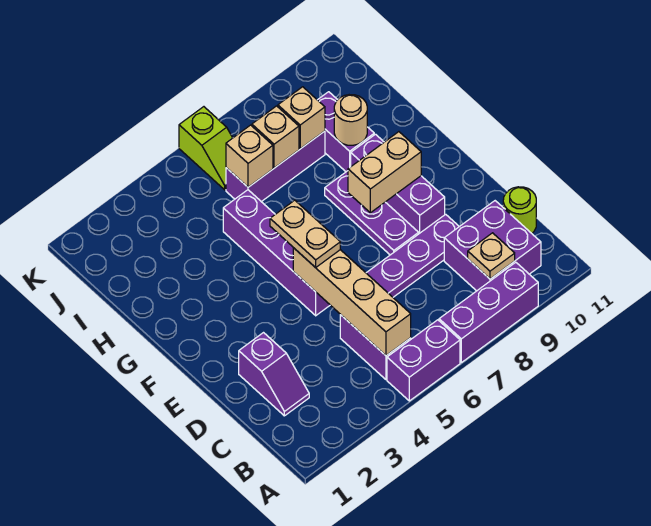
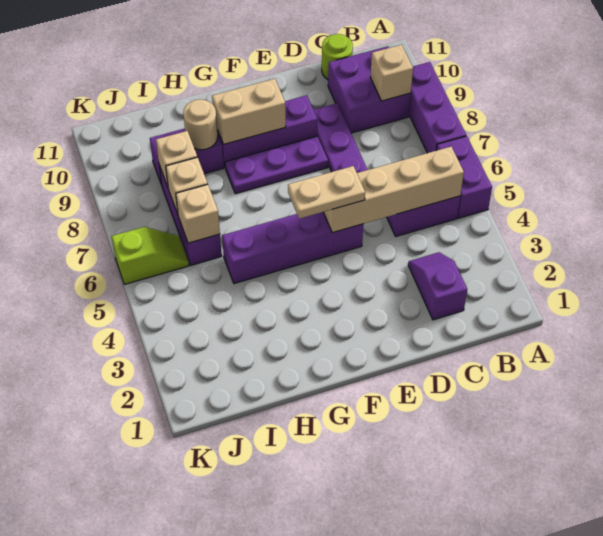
tan 1x1 plate [468,233,515,279] -> tan 1x1 brick [370,45,413,101]
purple 1x2 slope [239,333,309,416] -> purple 1x2 slope turned to [408,252,467,320]
tan 1x2 brick [348,132,421,213] -> tan 1x2 brick turned to [212,79,286,144]

